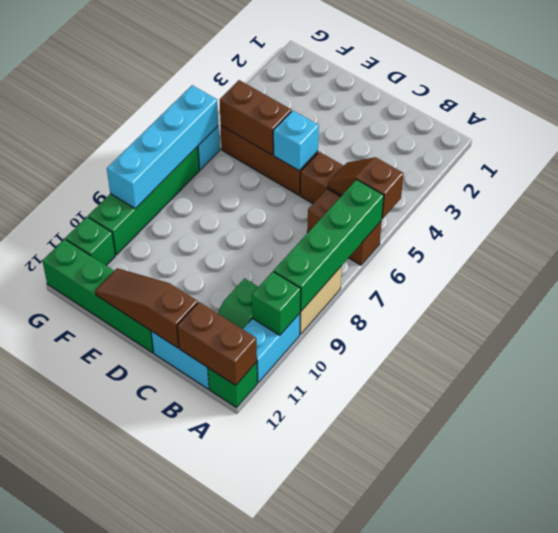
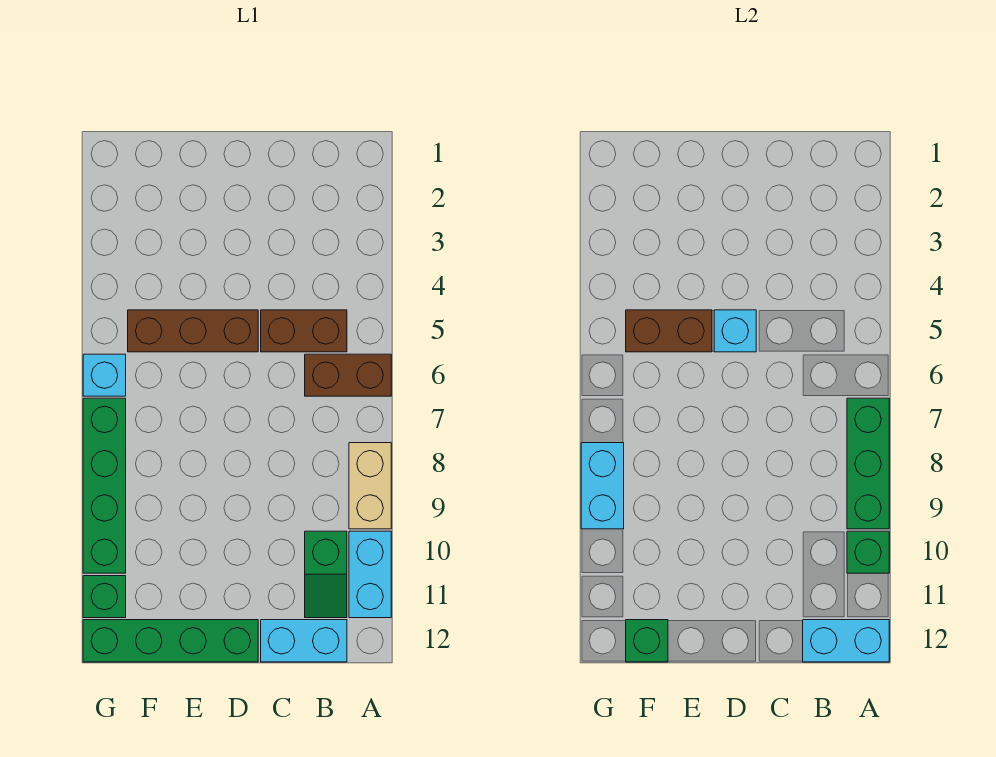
brown 1x2 slope [328,157,404,219] -> none
green 1x4 brick [274,180,384,311] -> green 1x3 brick [847,398,889,529]
green 1x1 brick [208,362,257,408] -> green 1x1 brick moved to [626,620,668,662]
brown 1x2 brick [177,302,257,385] -> cyan 1x2 brick [803,620,889,662]
brown 1x3 slope [95,268,198,348] -> none
cyan 1x4 brick [107,85,218,209] -> cyan 1x2 brick [581,443,624,529]

